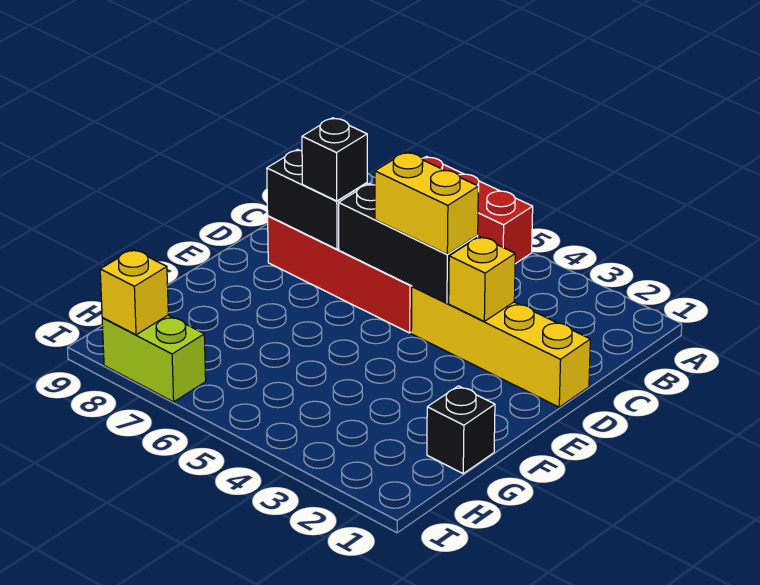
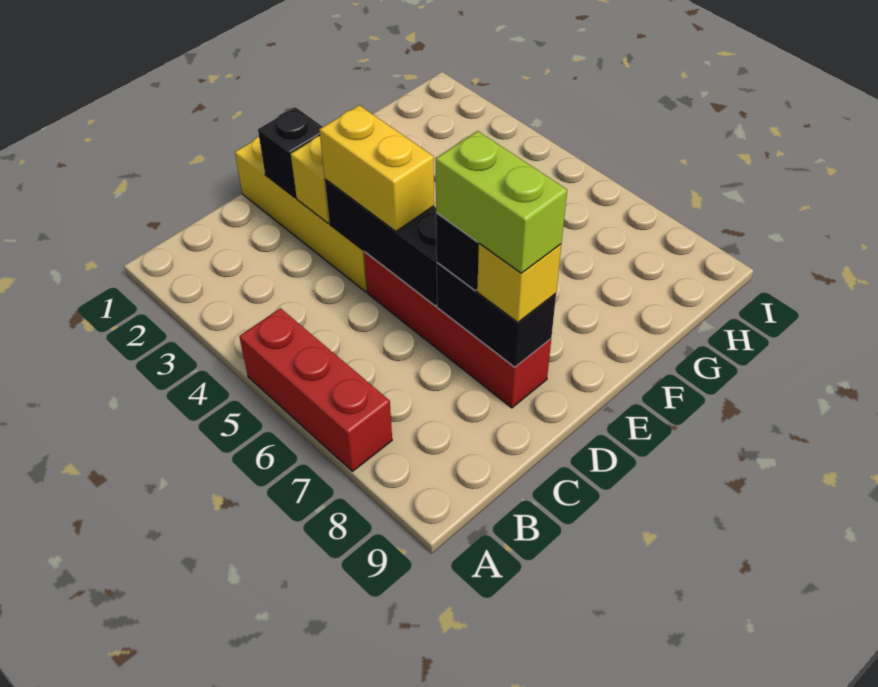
black 1x1 brick [427,386,495,474] -> black 1x1 brick moved to [258,107,323,198]
lime 1x2 brick [102,315,206,402] -> lime 1x2 brick moved to [436,131,567,273]
yellow 1x1 brick [100,249,168,335] -> yellow 1x1 brick moved to [477,244,561,322]

